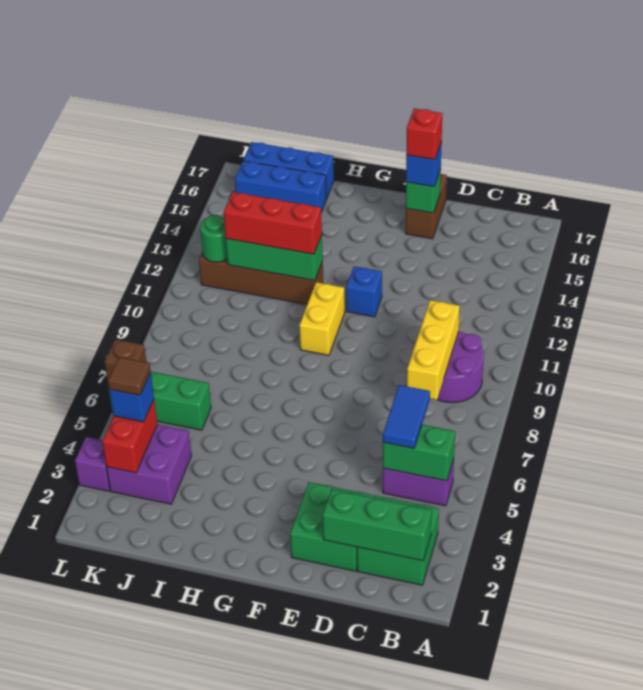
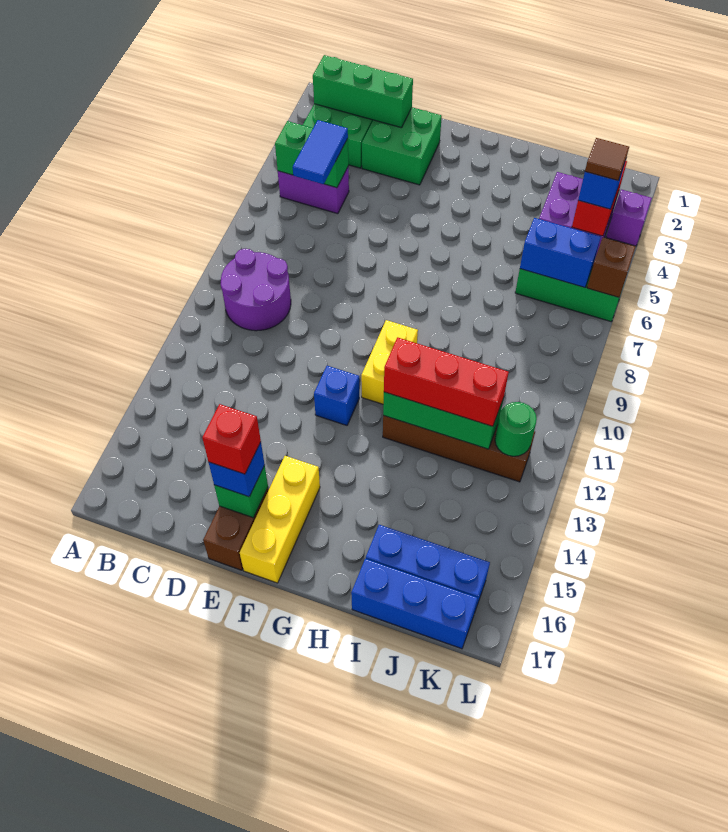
yellow 1x3 brick [407,300,460,400] -> yellow 1x3 brick moved to [240,456,320,583]
none -> blue 1x2 brick [520,218,601,287]

